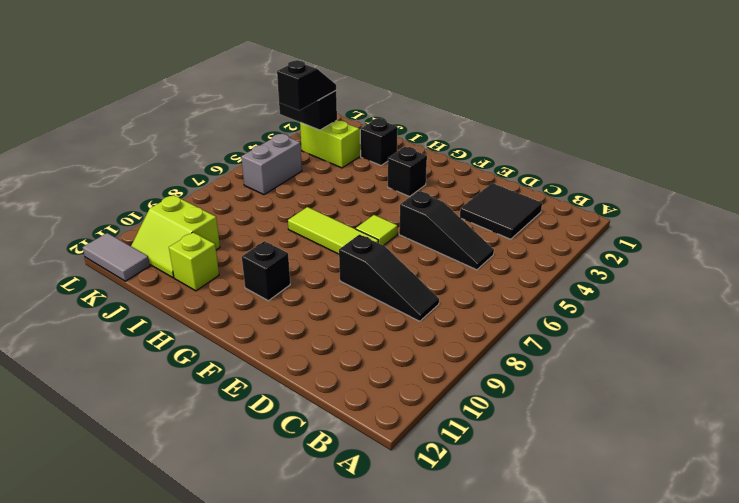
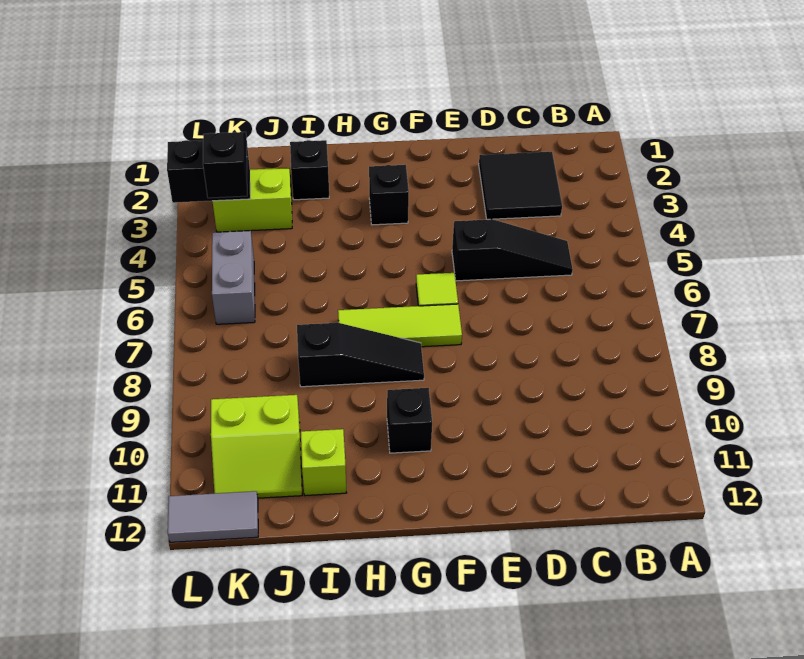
black 1x3 slope [339,235,439,321] -> black 1x3 slope moved to [297,323,424,387]

